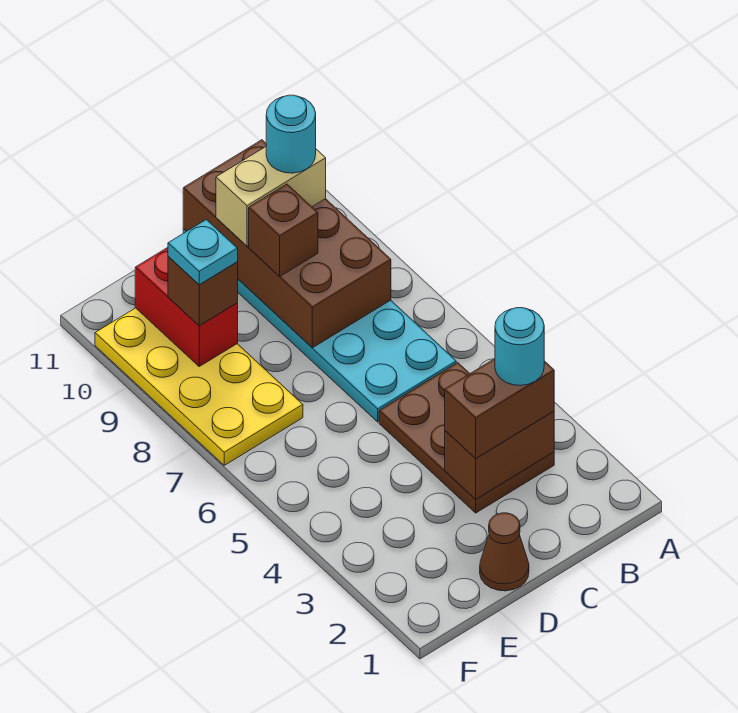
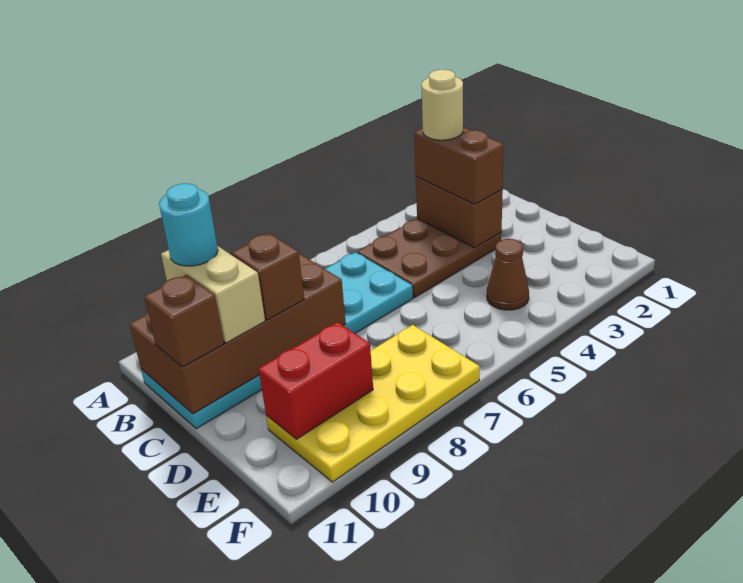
cyan 1x1 round brick [495,308,544,385] -> tan 1x1 round brick [421,70,463,140]
brown 1x1 cone [480,513,529,591] -> brown 1x1 cone moved to [487,239,529,310]
brown 1x1 brick [168,256,238,326] -> brown 1x1 brick moved to [144,275,224,367]
cyan 1x1 plate [168,220,238,285] -> none

